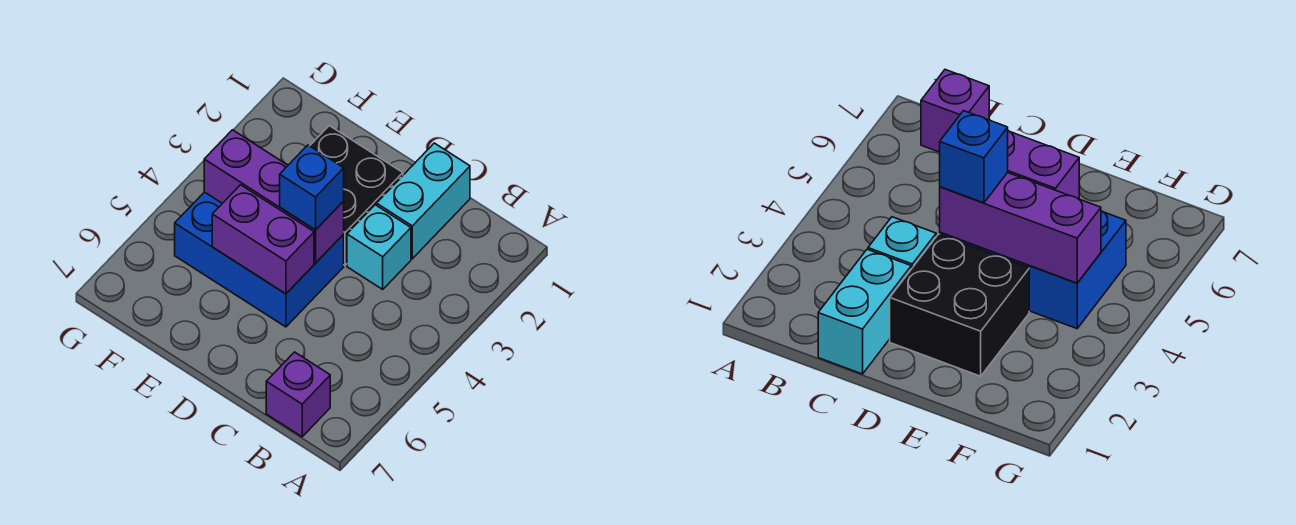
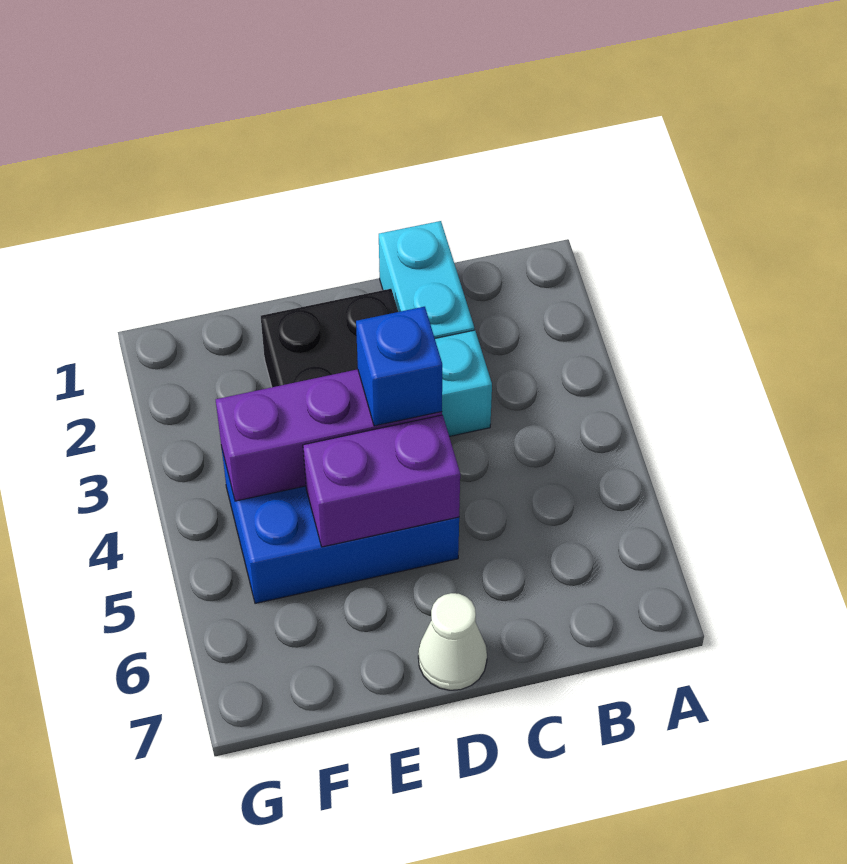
purple 1x1 brick [266,352,330,437] -> none
none -> white 1x1 cone [418,593,487,690]

